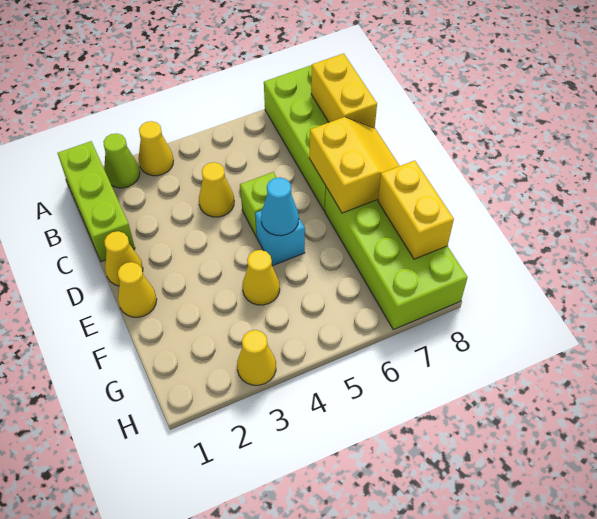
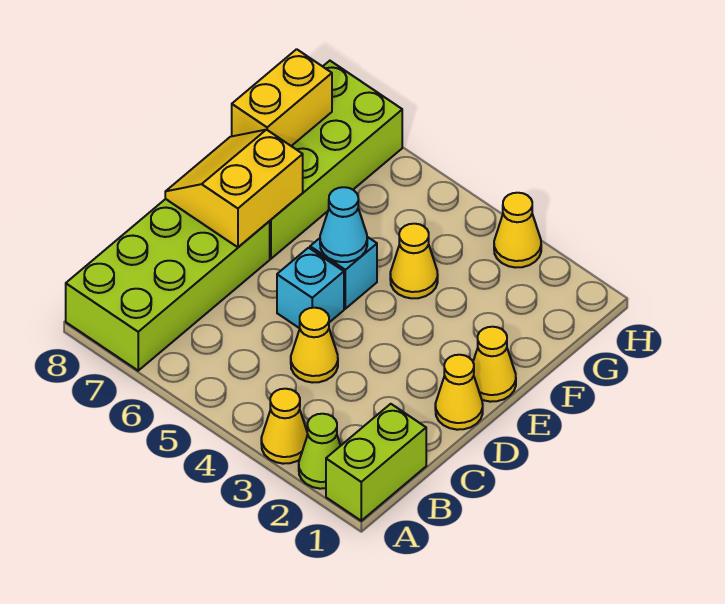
lime 1x3 brick [58,141,135,262] -> lime 1x2 brick [326,404,426,521]
yellow 1x2 brick [311,53,377,128] -> none
lime 1x1 brick [240,172,276,237] -> cyan 1x1 brick [277,248,344,328]

